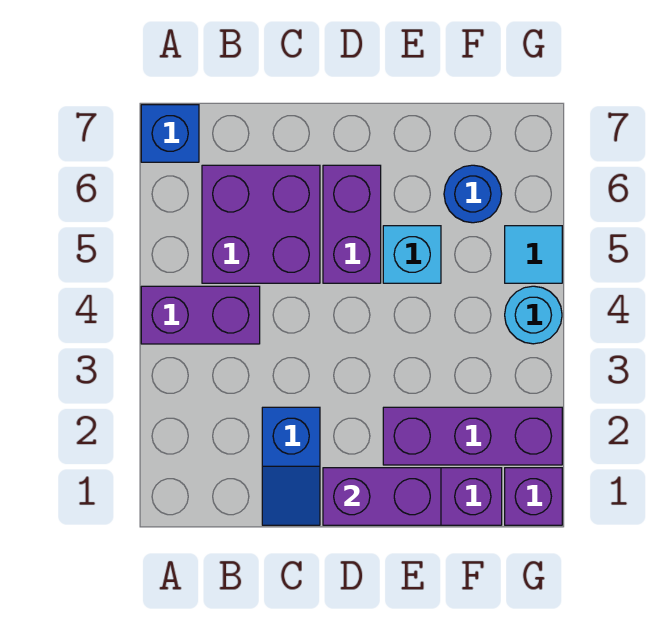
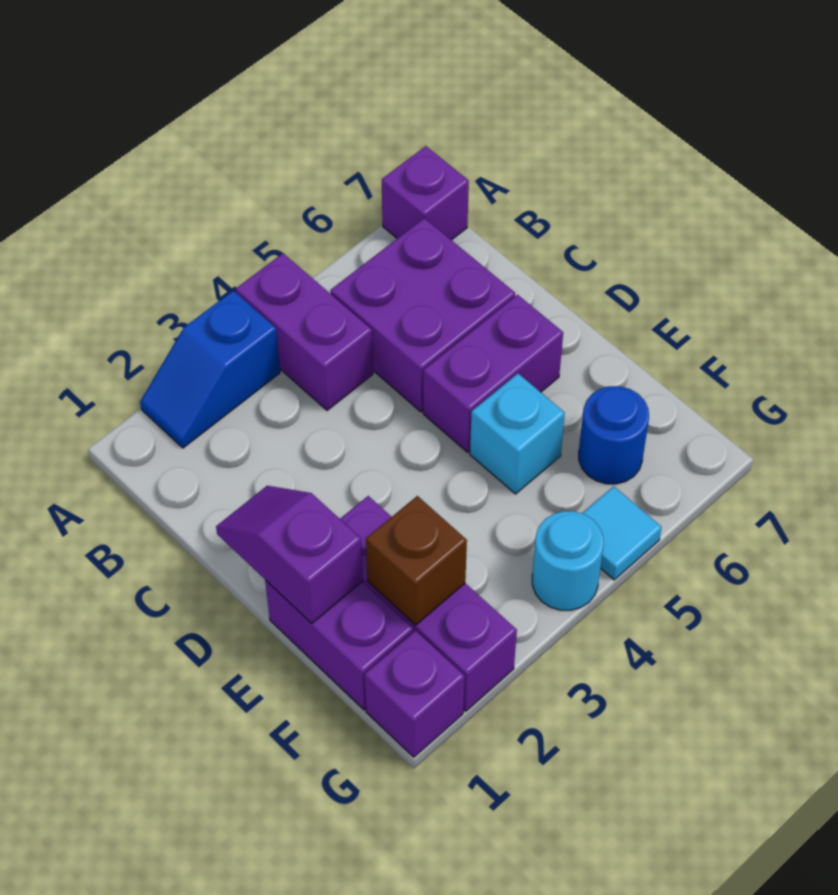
blue 1x1 brick [141,105,199,162] -> purple 1x1 brick [382,146,469,240]
blue 1x2 slope [262,407,320,525] -> blue 1x2 slope moved to [140,290,280,448]
purple 1x2 brick [323,468,441,525] -> purple 1x2 slope [216,486,363,623]
none -> brown 1x1 brick [366,496,467,625]

